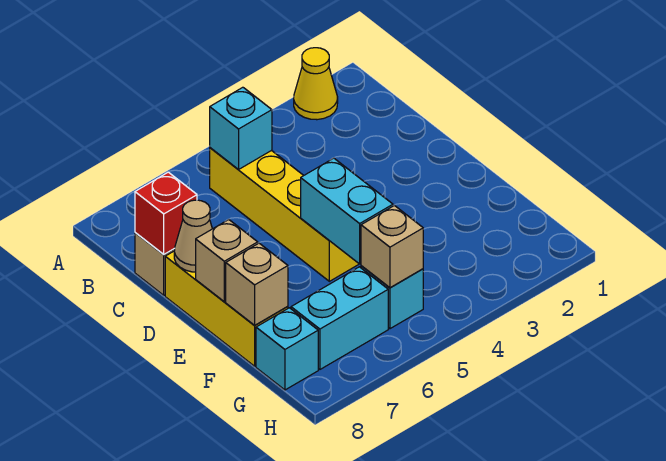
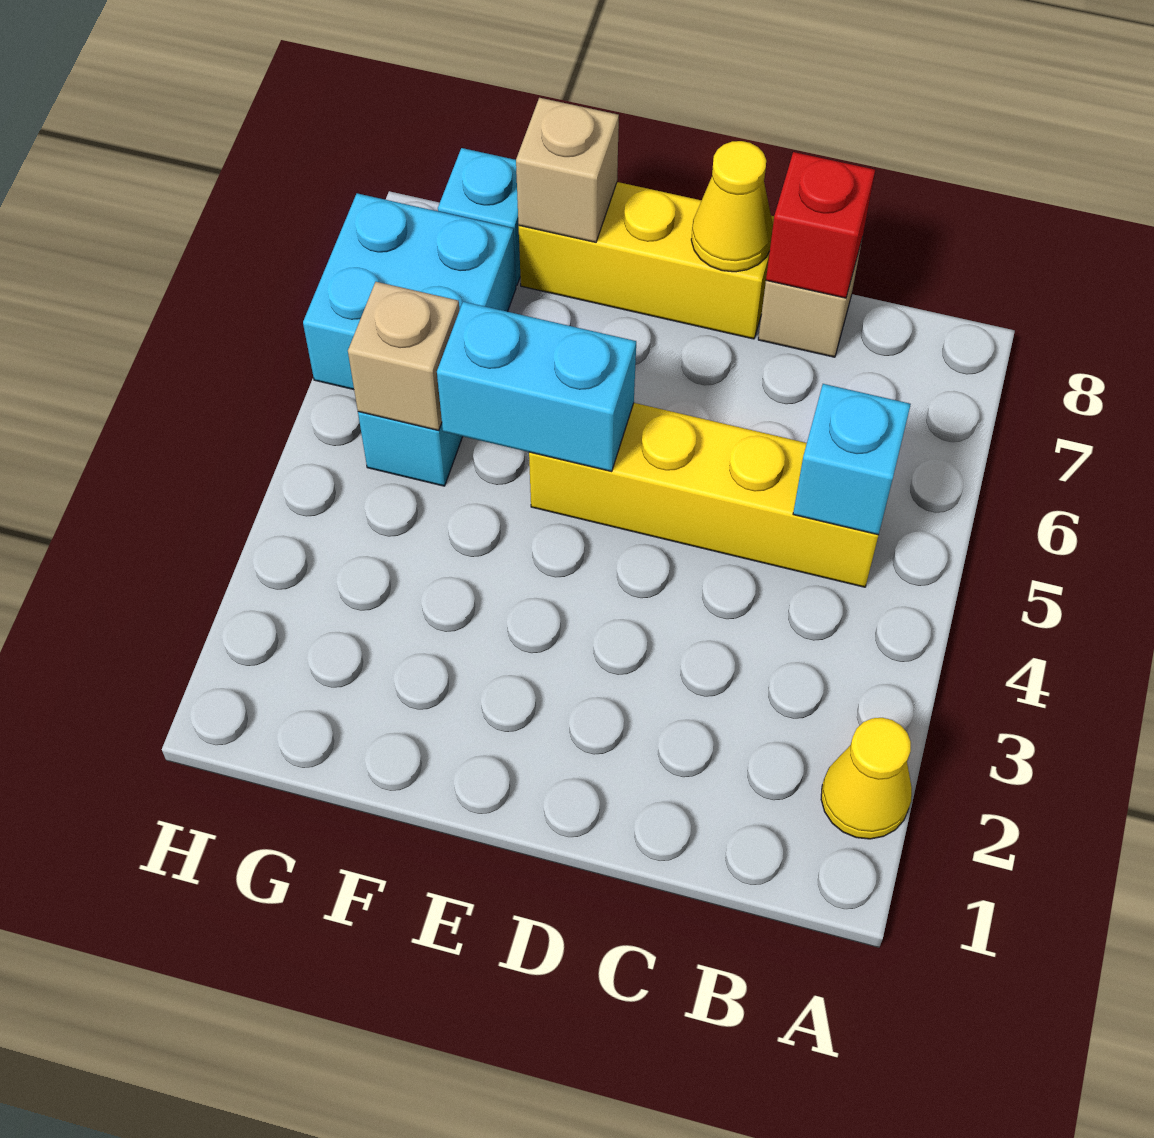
tan 1x1 cone [174,200,212,272] -> yellow 1x1 cone [691,141,773,272]
tan 1x1 brick [196,219,258,302] -> none
cyan 1x2 brick [291,267,388,369] -> cyan 2x2 brick [303,193,516,390]

